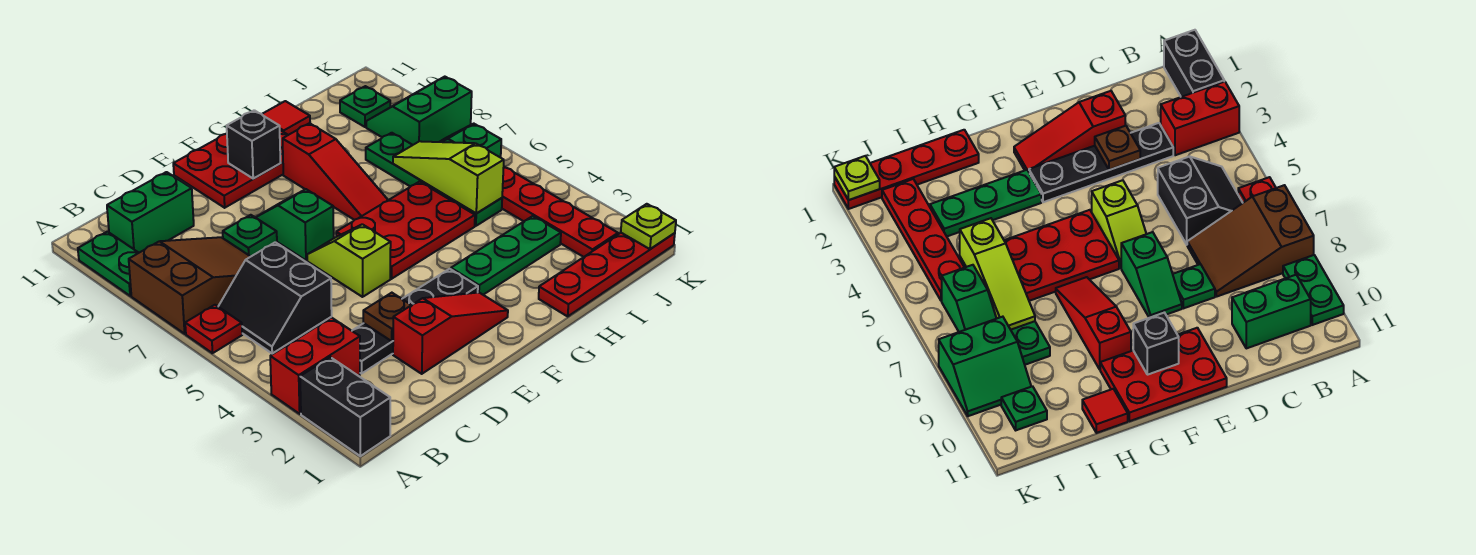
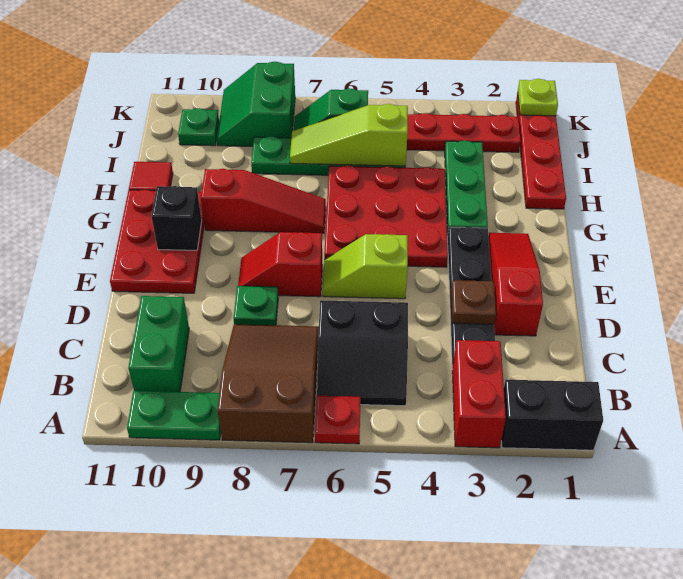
green 1x2 slope [255,189,334,260] -> red 1x2 slope [238,232,323,297]
red 2x3 plate [336,182,475,279] -> red 3x3 plate [324,165,448,267]

